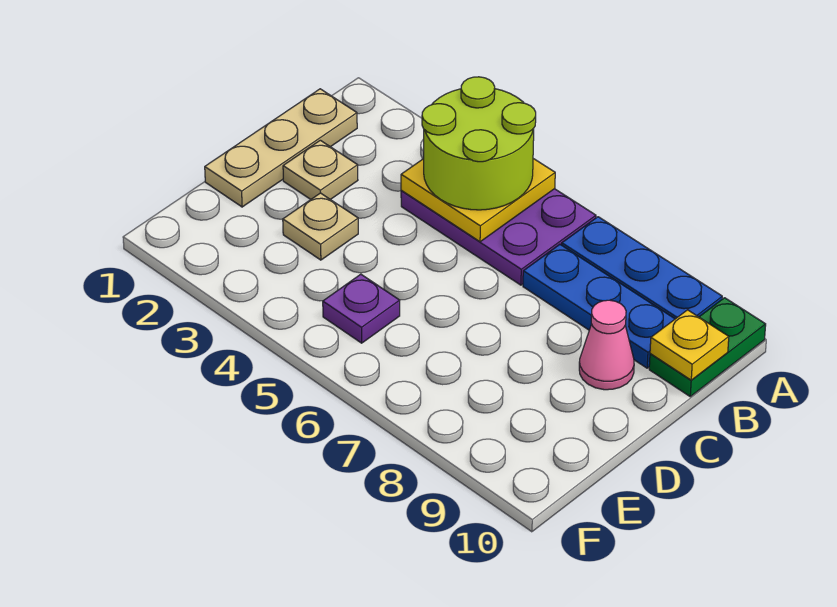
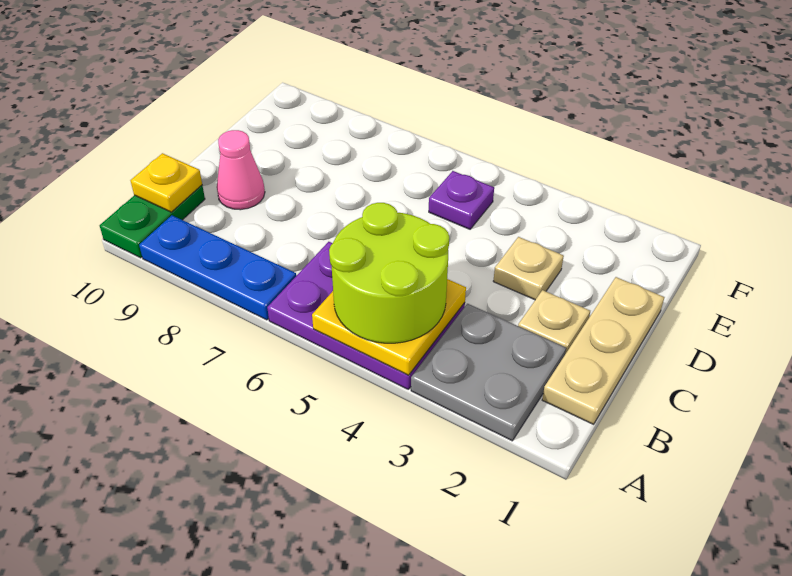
none -> grey 2x2 plate [411,304,566,441]
blue 1x3 plate [523,244,675,368] -> none

